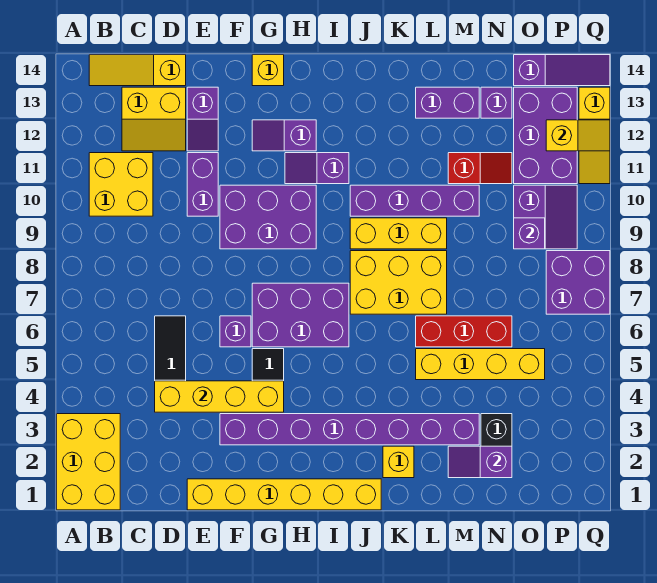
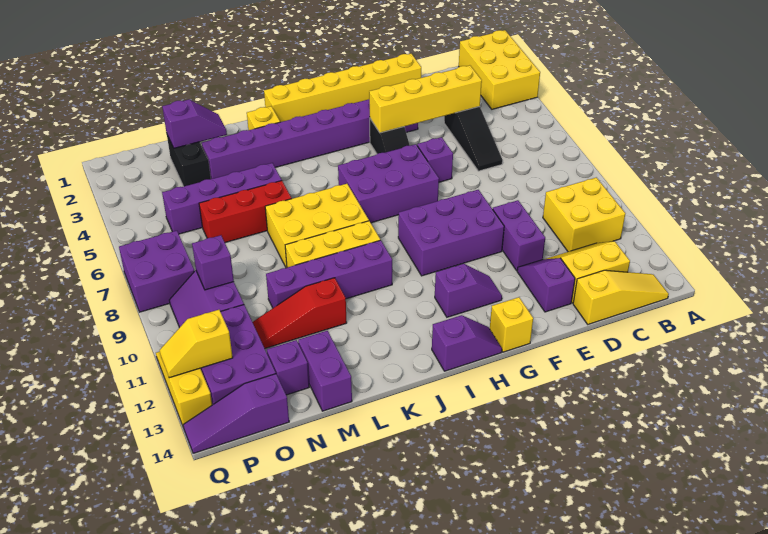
purple 1x2 slope [285,153,349,184] -> purple 1x2 slope moved to [432,315,502,371]
yellow 1x4 brick [416,349,545,380] -> purple 1x4 brick [162,163,282,234]
purple 1x2 brick [416,87,479,118] -> purple 1x2 brick turned to [298,331,352,411]
red 1x2 slope [448,153,512,184] -> red 1x3 slope [253,278,347,348]

